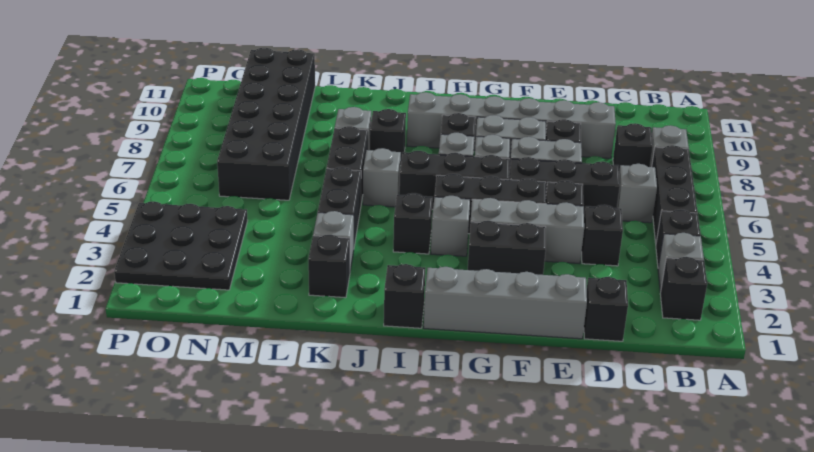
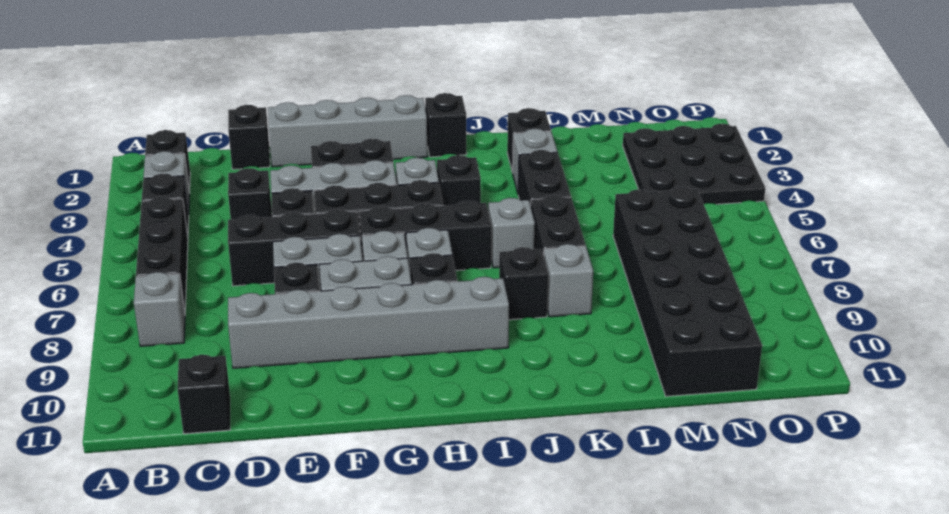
grey 1x1 brick [617,164,657,223] -> none
black 1x1 brick [613,123,653,171] -> black 1x1 brick moved to [177,355,230,434]

